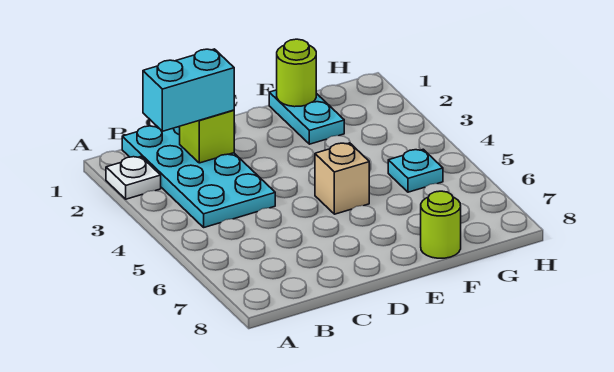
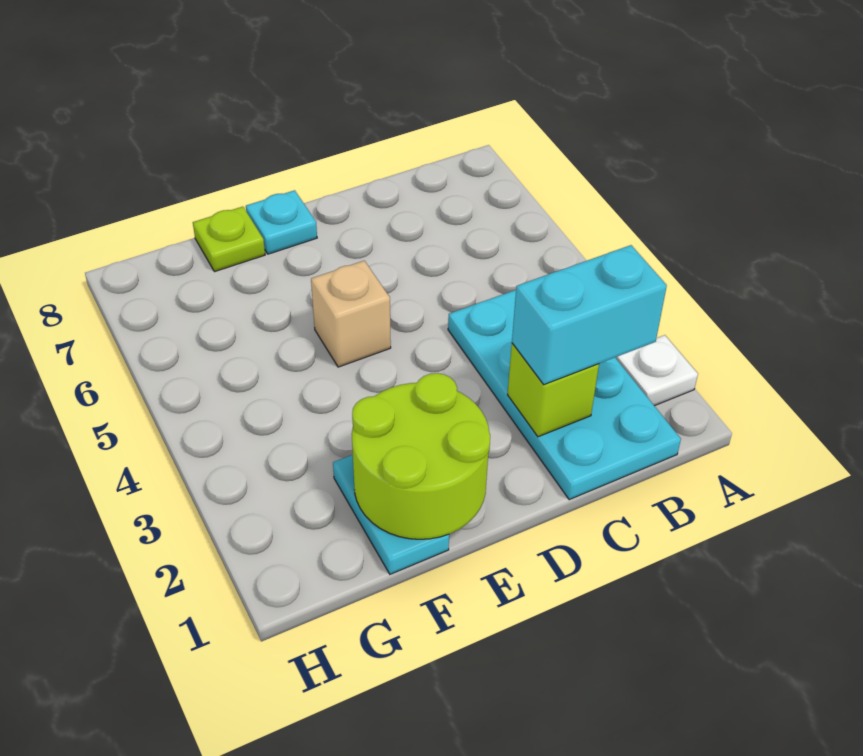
lime 1x1 round brick [277,39,316,107] -> lime 2x2 round brick [352,373,490,539]
lime 1x1 round brick [421,191,461,258] -> lime 1x1 plate [193,207,265,272]
cyan 1x1 plate [388,149,443,192] -> cyan 1x1 plate moved to [246,190,317,254]

